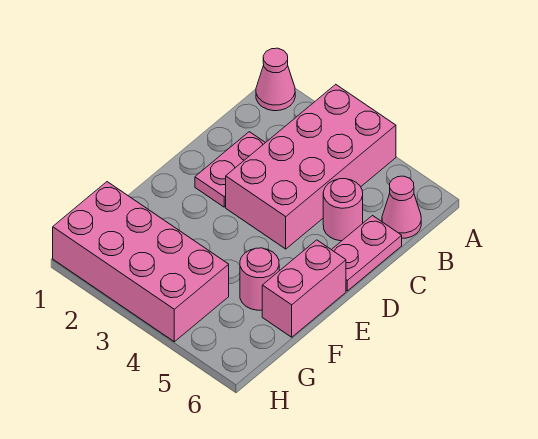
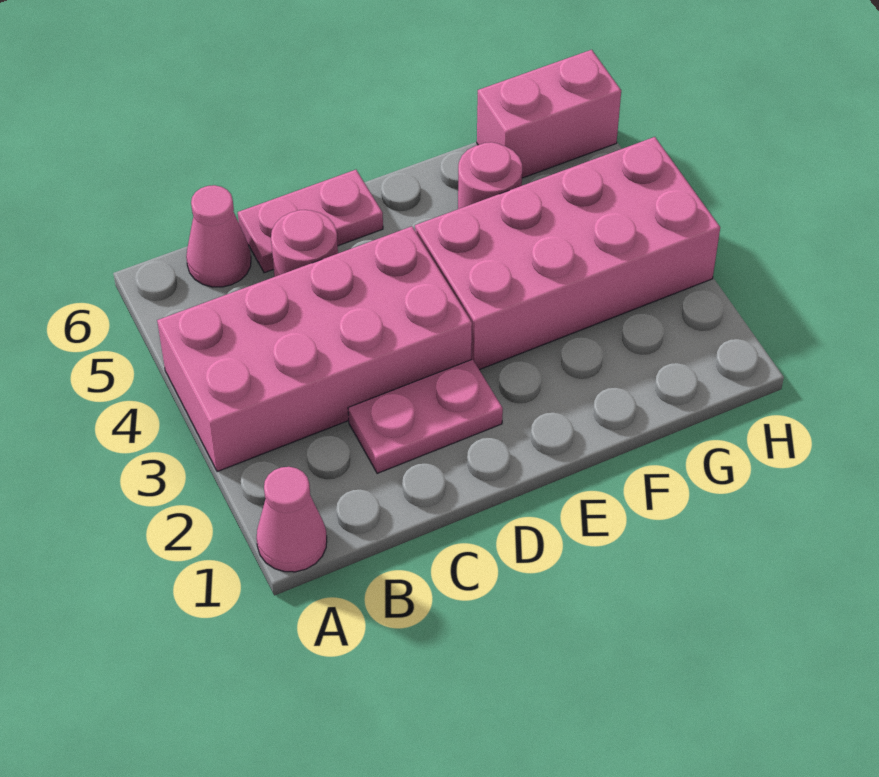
pink 1x2 brick [262,240,346,337] -> pink 1x2 brick moved to [477,50,621,178]
pink 2x4 brick [53,182,229,342] -> pink 2x4 brick turned to [415,137,720,370]

